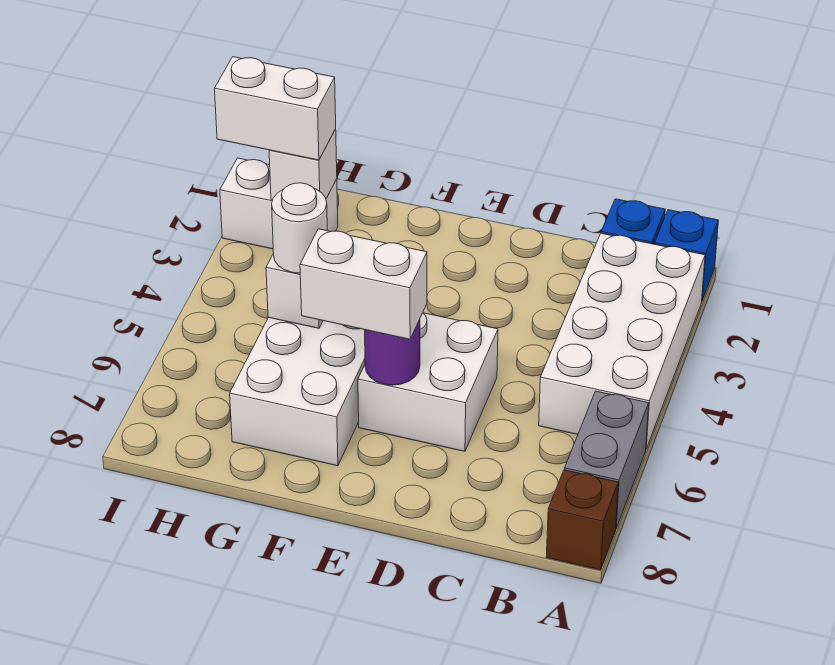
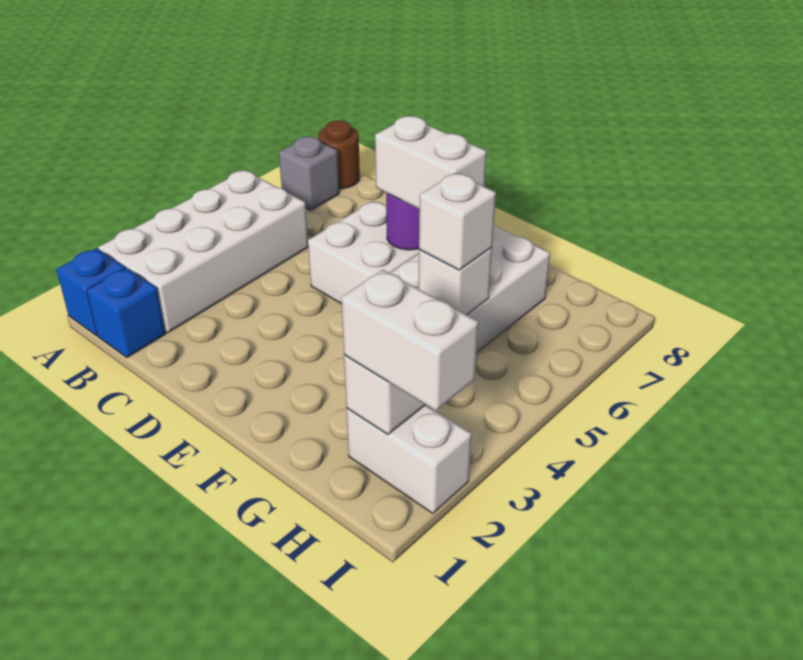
grey 1x2 brick [565,391,649,528] -> grey 1x1 brick [279,137,339,210]
brown 1x1 brick [546,470,618,570] -> brown 1x1 round brick [318,121,360,189]
white 1x1 round brick [272,183,327,273] -> white 1x1 brick [419,173,496,270]

